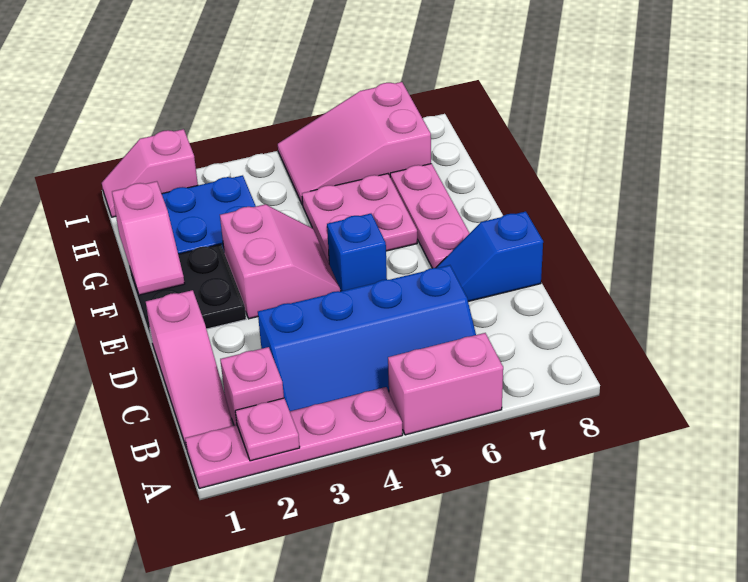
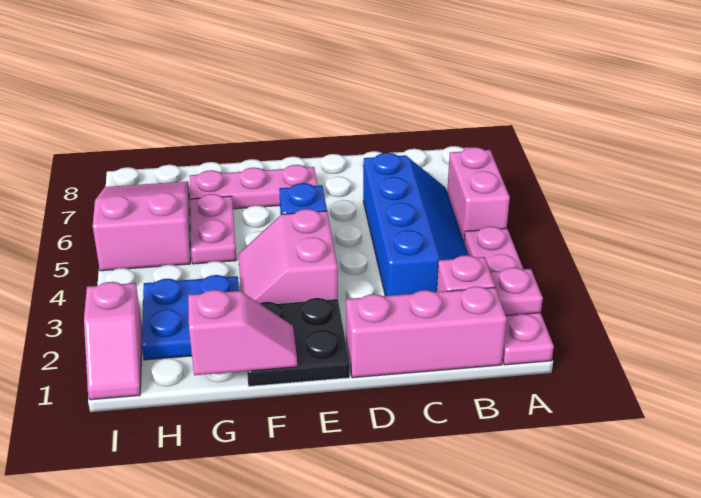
pink 1x3 slope [146,290,233,449] -> pink 1x3 brick [346,286,507,378]
blue 1x2 slope [436,211,543,302] -> none
pink 2x2 slope [220,204,340,319] -> pink 2x2 slope turned to [238,209,338,304]
pink 2x2 plate [302,174,417,262] -> pink 1x2 plate [190,194,237,264]
pink 2x3 slope [278,82,431,205] -> pink 2x3 slope turned to [93,181,191,271]

